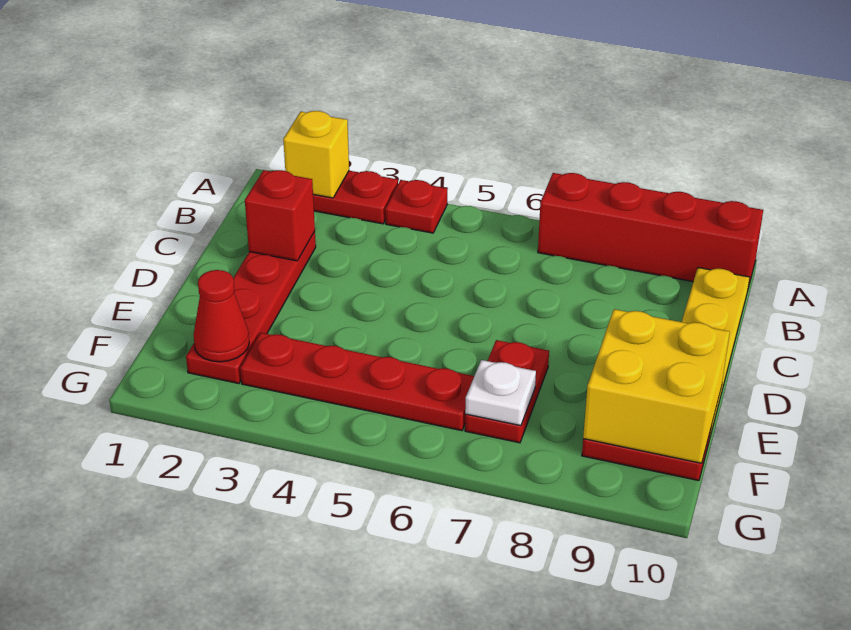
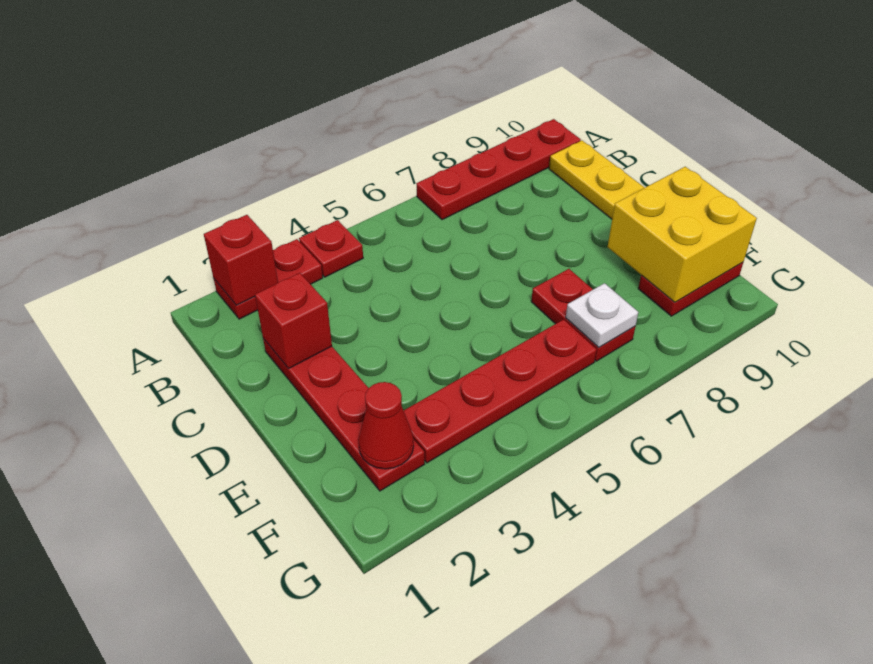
yellow 1x1 brick [283,111,349,198] -> red 1x1 brick [204,215,278,305]
red 1x4 brick [538,173,763,288] -> red 1x4 plate [416,119,581,220]

